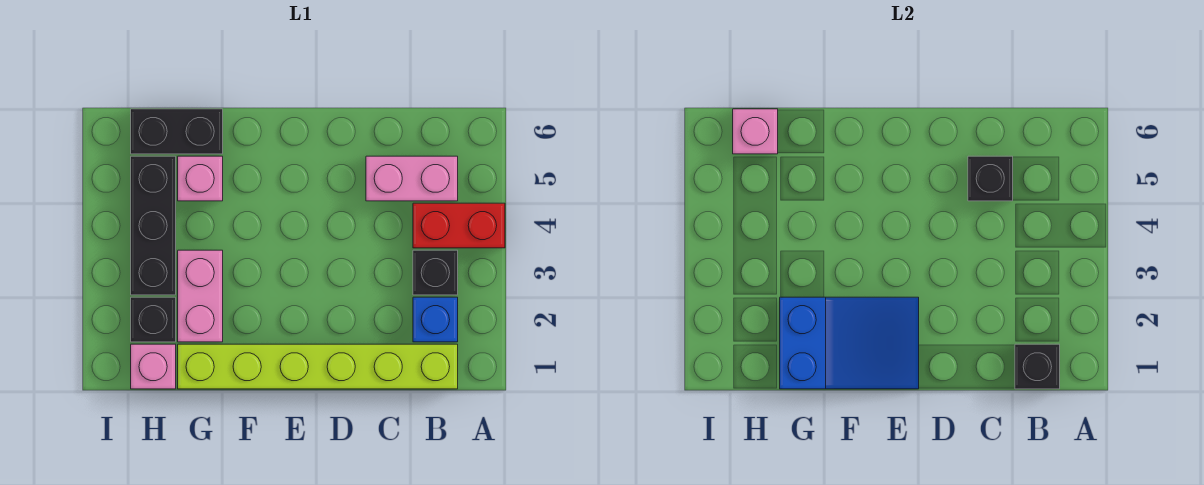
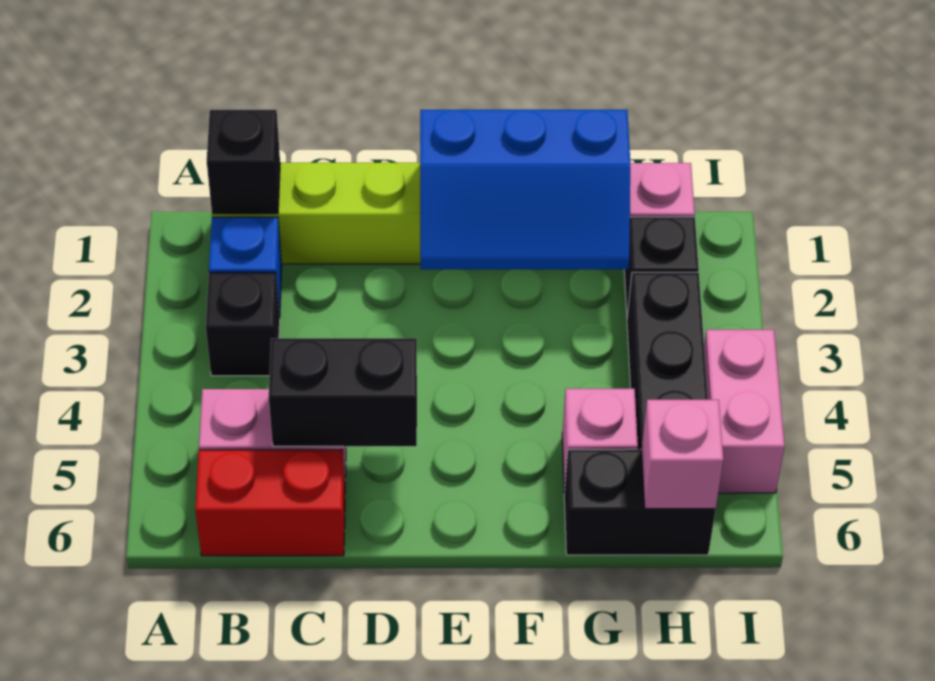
red 1x2 brick [413,203,505,248] -> red 1x2 brick moved to [195,450,345,556]
black 1x1 brick [968,156,1013,201] -> black 1x2 brick [269,338,417,446]
blue 2x3 slope [780,297,919,389] -> blue 2x3 slope turned to [420,110,630,269]
pink 1x2 brick [178,250,223,342] -> pink 1x2 brick moved to [704,330,785,493]

